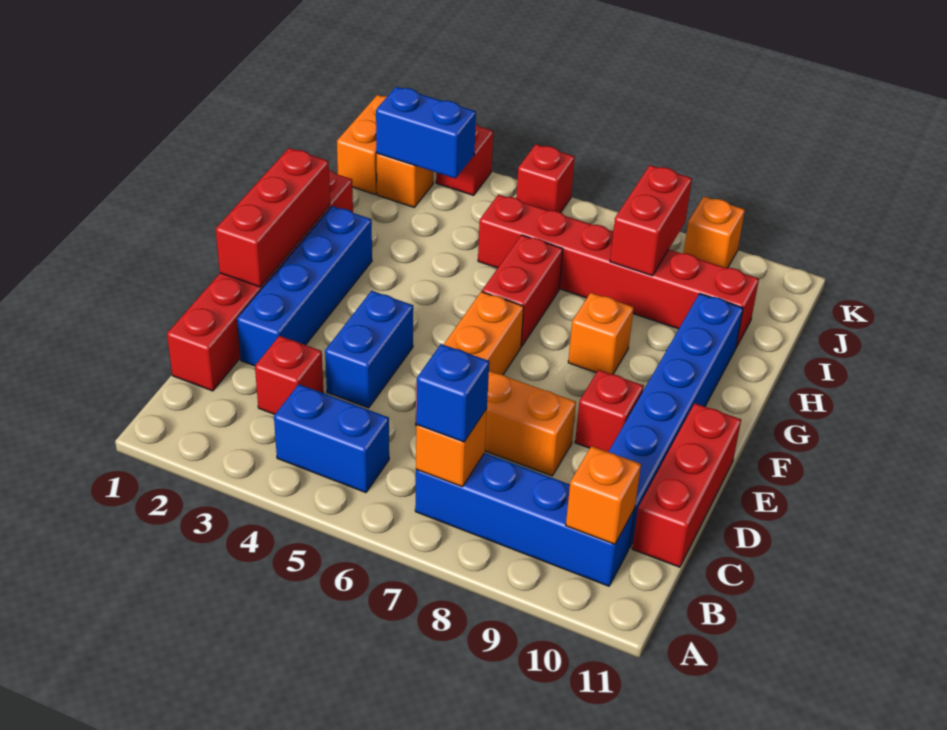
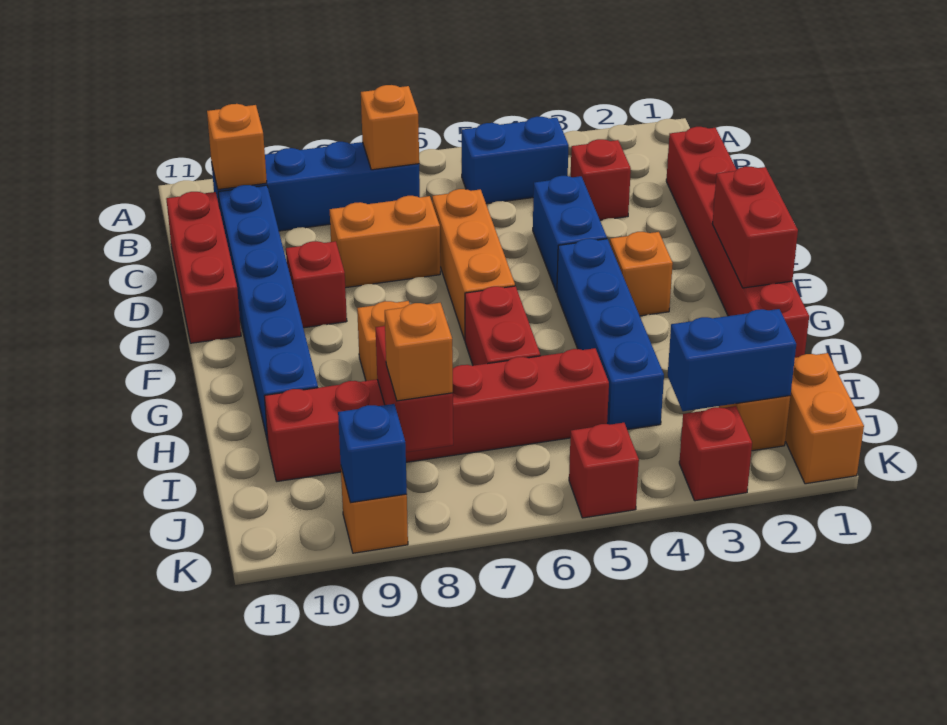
blue 1x1 brick [416,344,489,442] -> blue 1x1 brick moved to [338,404,407,503]
blue 1x4 brick [237,206,372,366] -> blue 1x4 brick moved to [557,239,664,430]
red 1x3 brick [216,148,330,287] -> red 1x2 brick [712,167,798,288]
none -> orange 1x1 brick [610,232,673,316]
none -> orange 1x1 brick [385,303,453,401]

